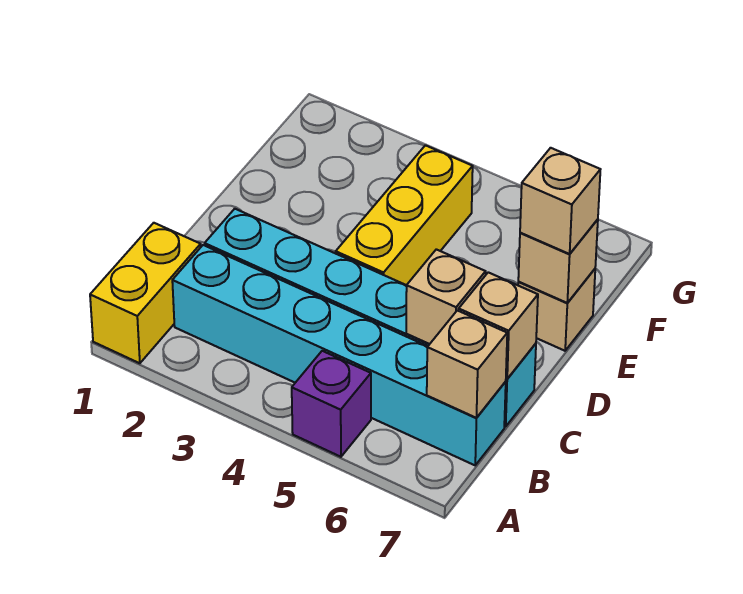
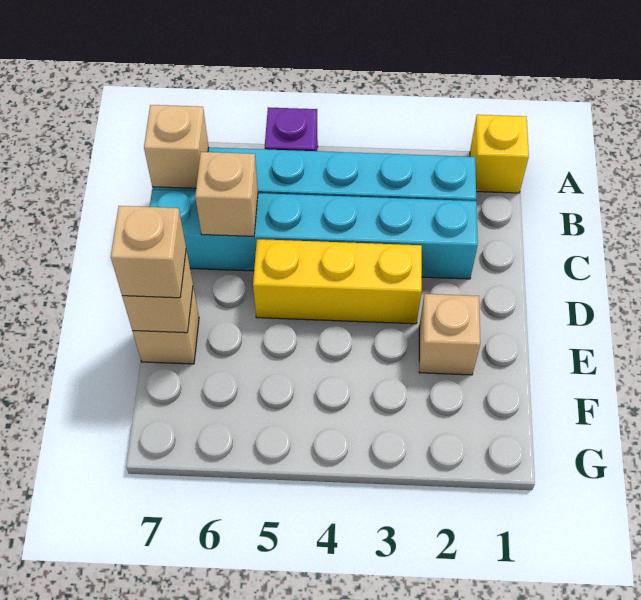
yellow 1x2 brick [90,223,201,363] -> yellow 1x1 brick [470,115,529,193]
tan 1x1 brick [459,272,538,379] -> tan 1x1 brick moved to [419,294,480,375]
yellow 1x3 brick [336,145,473,285] -> yellow 1x3 brick turned to [253,239,422,324]

